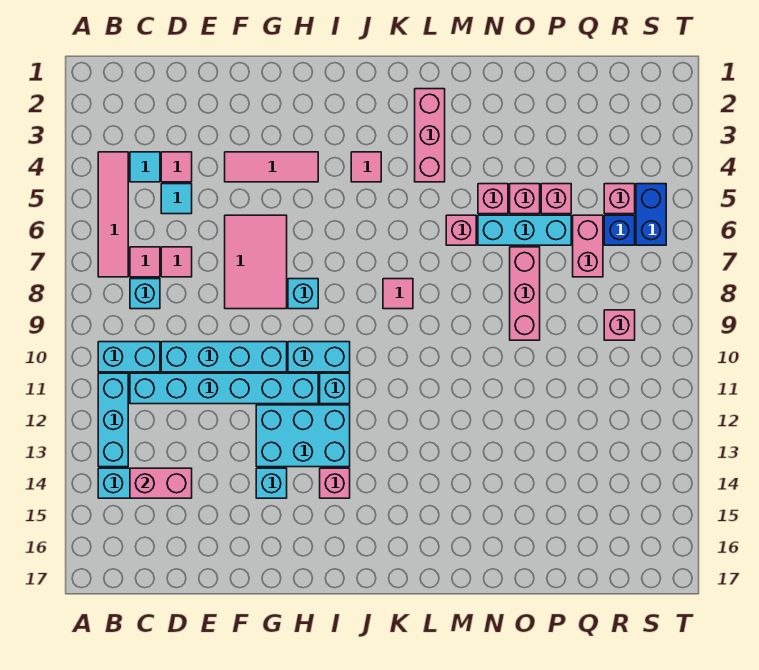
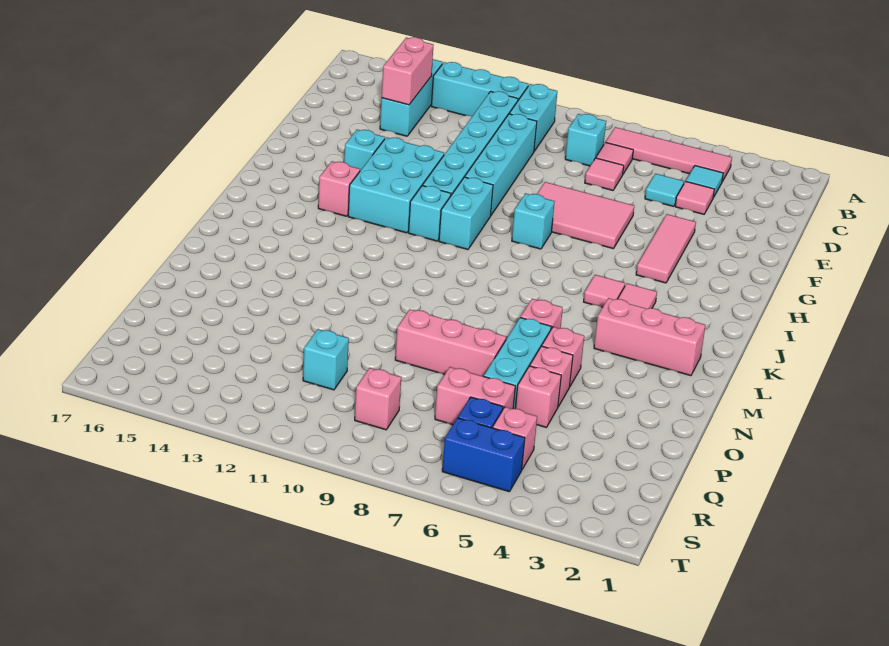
pink 1x1 tile [383,279,413,309] -> pink 1x1 tile moved to [584,275,625,307]
none -> cyan 1x1 brick [303,329,349,390]

